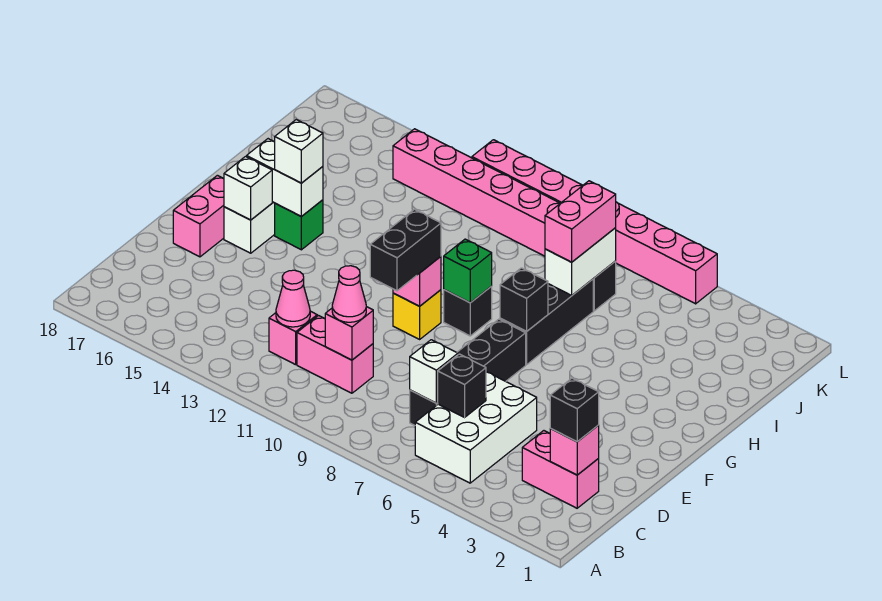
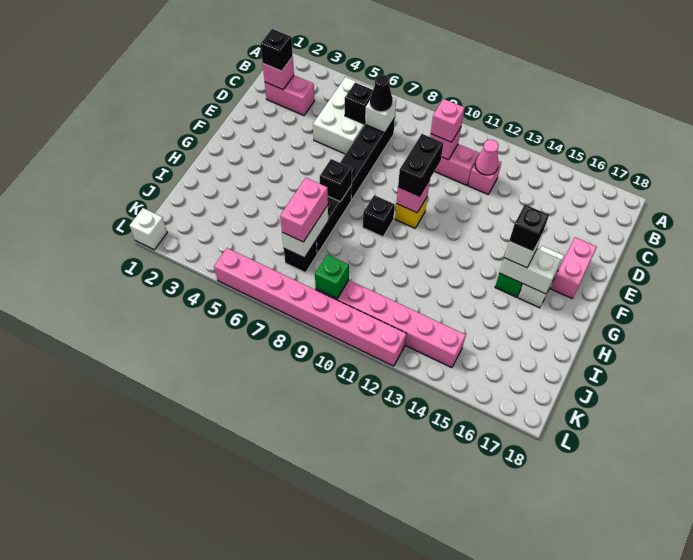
none -> black 1x1 cone [370,75,393,112]
pink 1x1 cone [332,266,366,322] -> pink 1x1 brick [431,99,465,142]
white 1x1 brick [224,157,272,220] -> white 1x1 brick moved to [130,208,167,250]
green 1x1 brick [444,239,492,303] -> green 1x1 brick moved to [315,255,349,299]
none -> black 1x1 brick [509,205,549,252]

